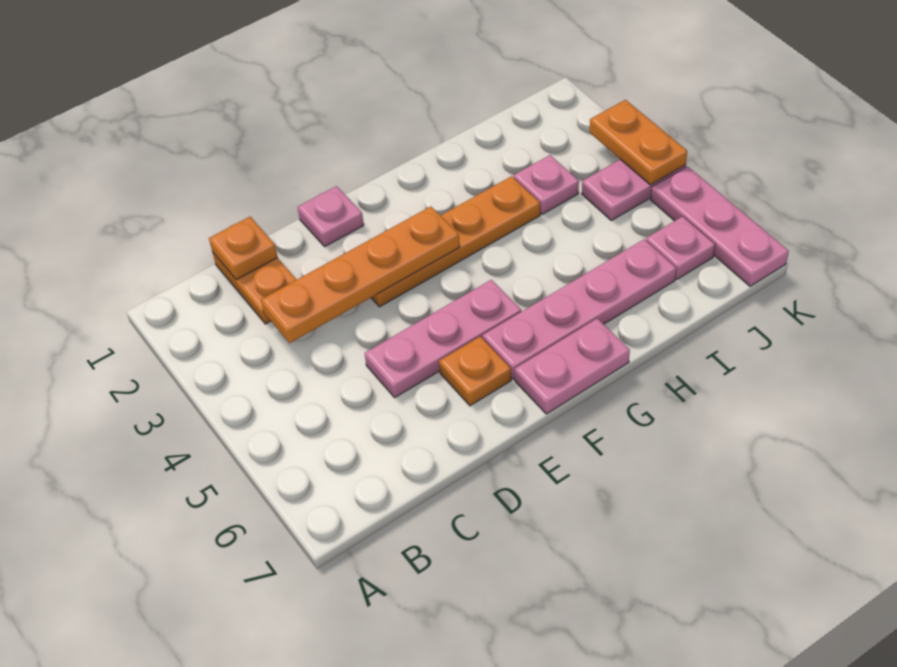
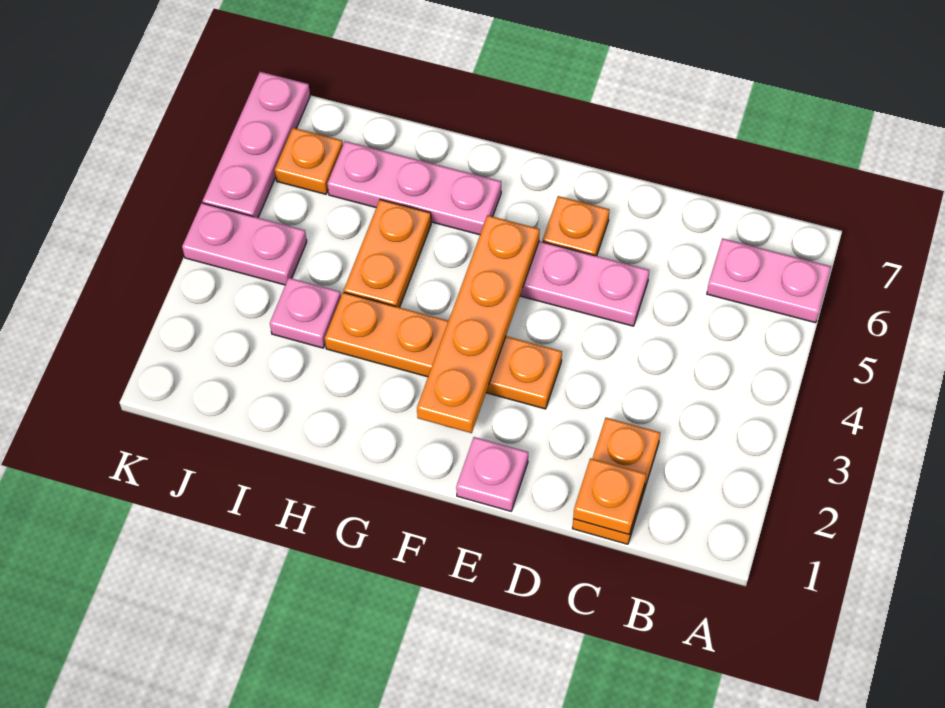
orange 1x4 plate [261,206,460,343] -> orange 1x4 plate turned to [417,215,540,433]
pink 1x4 plate [482,239,676,379] -> pink 1x3 plate [327,141,501,235]
pink 1x2 plate [515,319,630,414] -> pink 1x2 plate moved to [707,238,831,323]
pink 1x1 plate [646,216,715,279] -> orange 1x1 plate [275,128,343,194]
orange 1x2 plate [590,100,687,185] -> orange 1x2 plate moved to [344,200,431,307]

